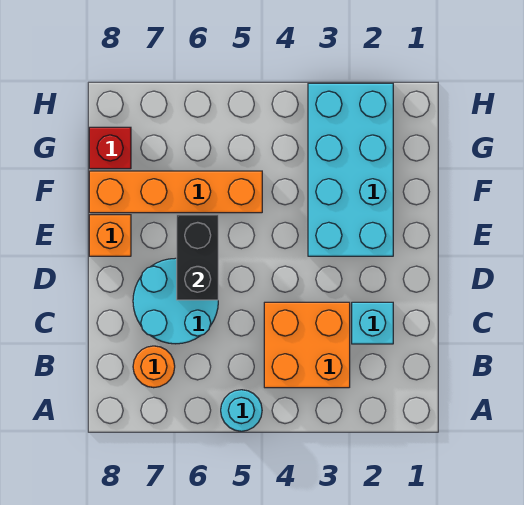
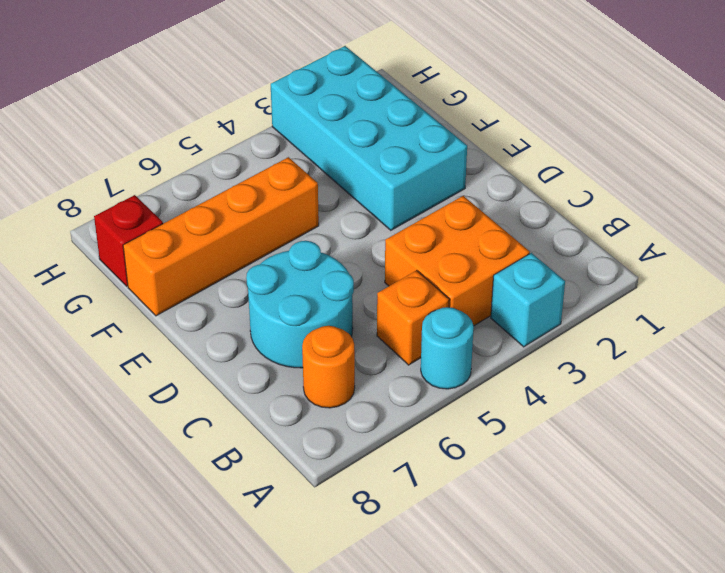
cyan 1x1 brick [352,302,393,344] -> cyan 1x1 brick moved to [491,253,565,347]
black 1x2 brick [177,215,218,300] -> none
orange 1x1 brick [89,215,131,256] -> orange 1x1 brick moved to [377,270,449,365]

